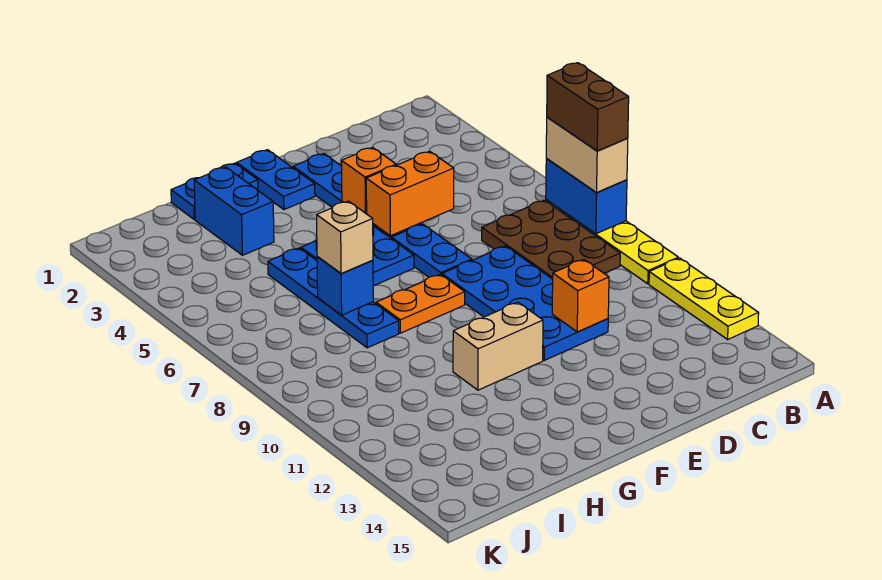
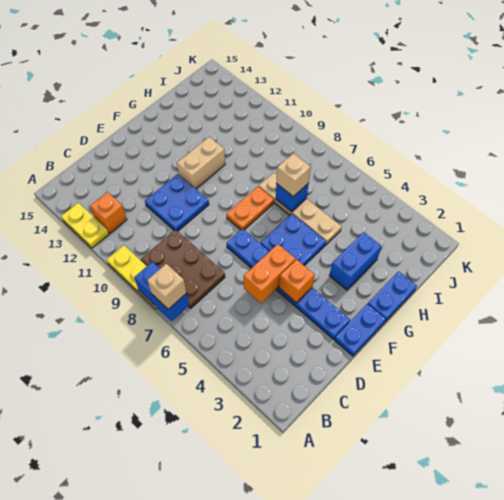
tan 1x2 brick [546,117,628,192] -> tan 1x1 brick [147,264,187,309]
brown 1x2 brick [547,63,629,151] -> none
yellow 1x3 plate [649,258,759,339] -> yellow 1x2 plate [61,203,109,248]
blue 2x4 plate [442,246,608,360] -> blue 2x2 plate [145,174,209,231]
orange 1x1 brick [552,259,609,332] -> orange 1x1 brick moved to [90,192,127,233]
blue 1x2 plate [237,150,315,210] -> blue 1x2 plate turned to [335,304,386,356]
blue 1x2 brick [194,167,274,255] -> blue 1x2 brick turned to [329,232,382,290]
blue 1x4 plate [268,248,399,348] -> tan 1x4 plate [259,173,342,245]

